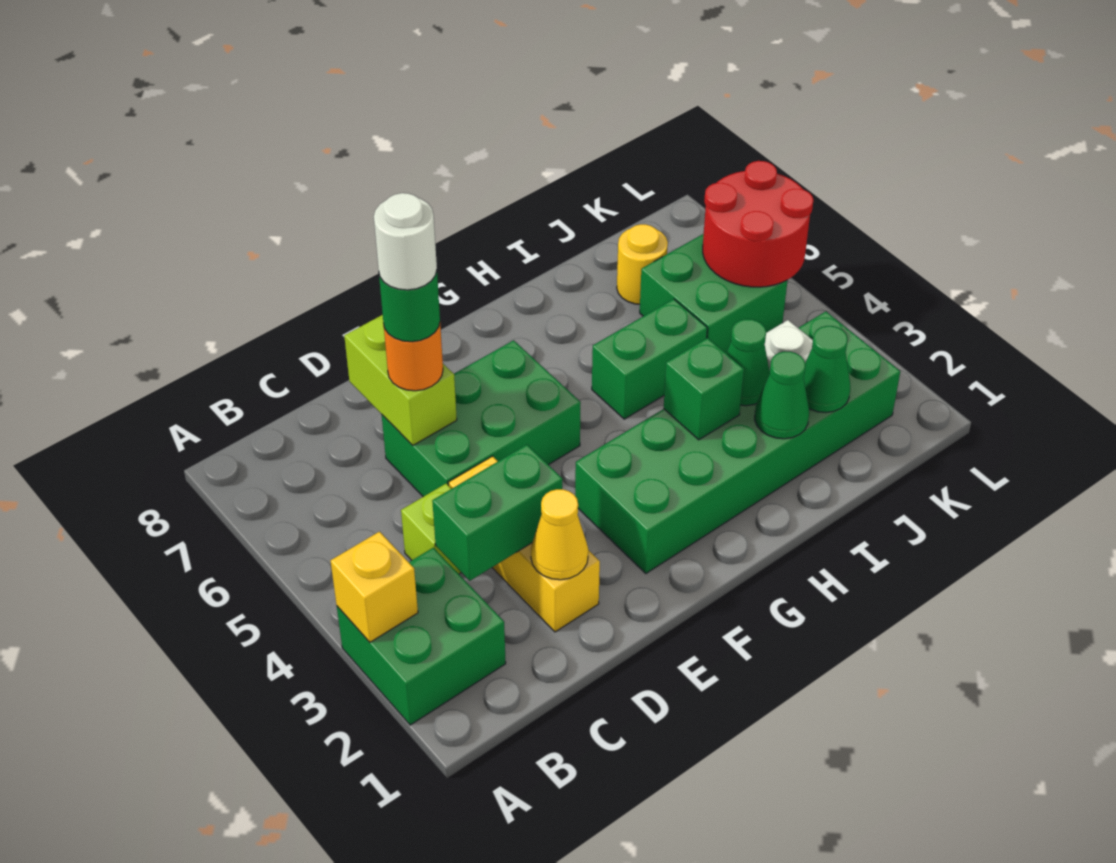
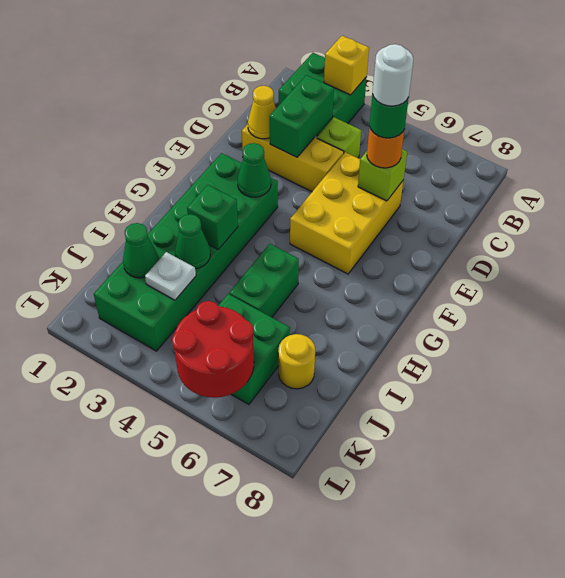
green 2x3 brick [382,340,581,497] -> yellow 2x3 brick [290,152,403,274]
lime 1x2 brick [344,315,457,445] -> lime 1x1 brick [358,149,407,201]
green 1x1 cone [755,351,809,439] -> green 1x1 cone moved to [237,143,271,197]

